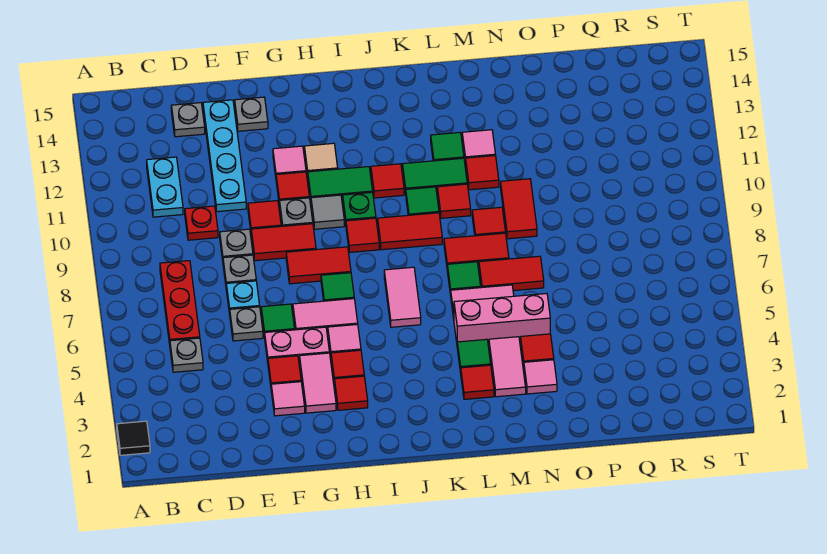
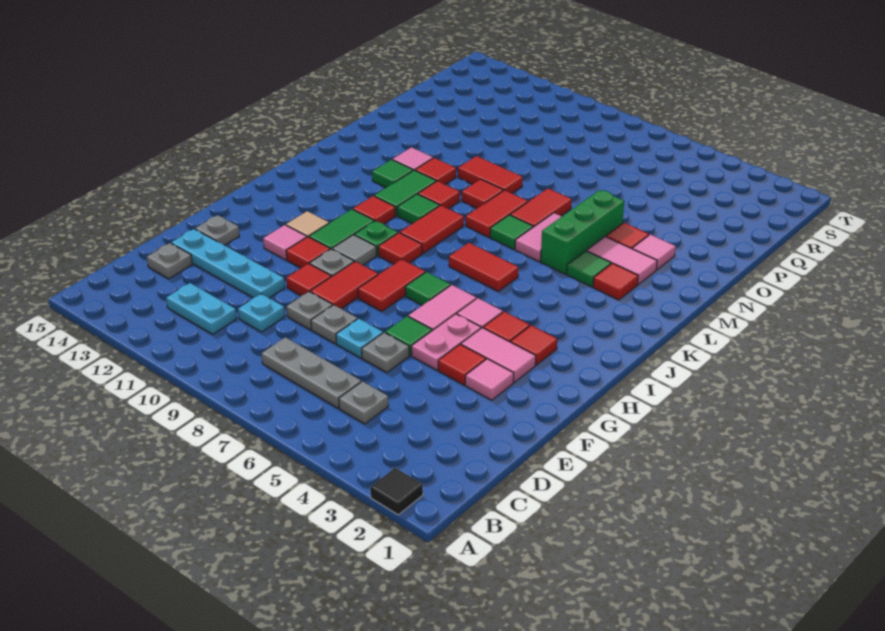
red 1x3 plate [160,261,200,344] -> grey 1x3 plate [262,337,361,408]
red 1x1 plate [185,206,218,240] -> cyan 1x1 plate [238,294,285,332]
pink 1x2 tile [384,267,421,327] -> red 1x2 tile [449,243,518,291]
pink 1x3 brick [454,294,550,345] -> green 1x3 brick [541,190,624,274]

